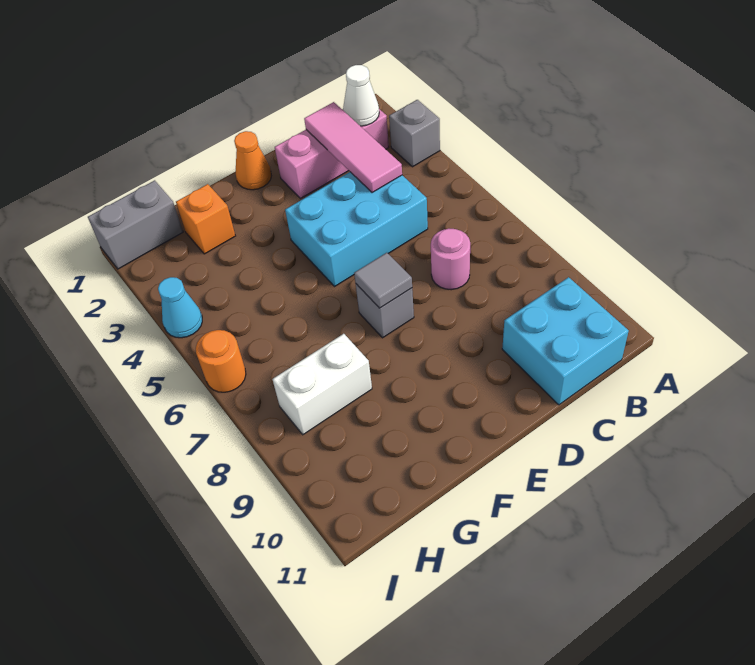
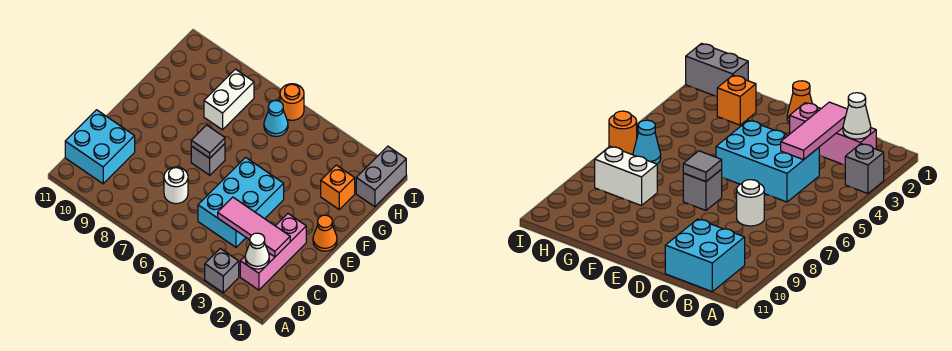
pink 1x1 round brick [431,228,470,290] -> white 1x1 round brick [164,167,188,204]
cyan 1x1 cone [158,277,202,338] -> cyan 1x1 cone moved to [264,101,288,136]

